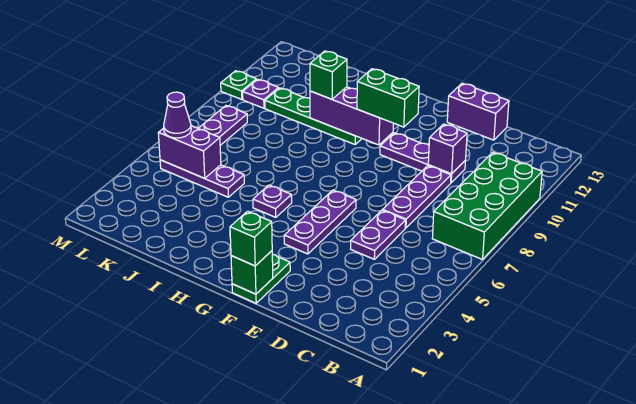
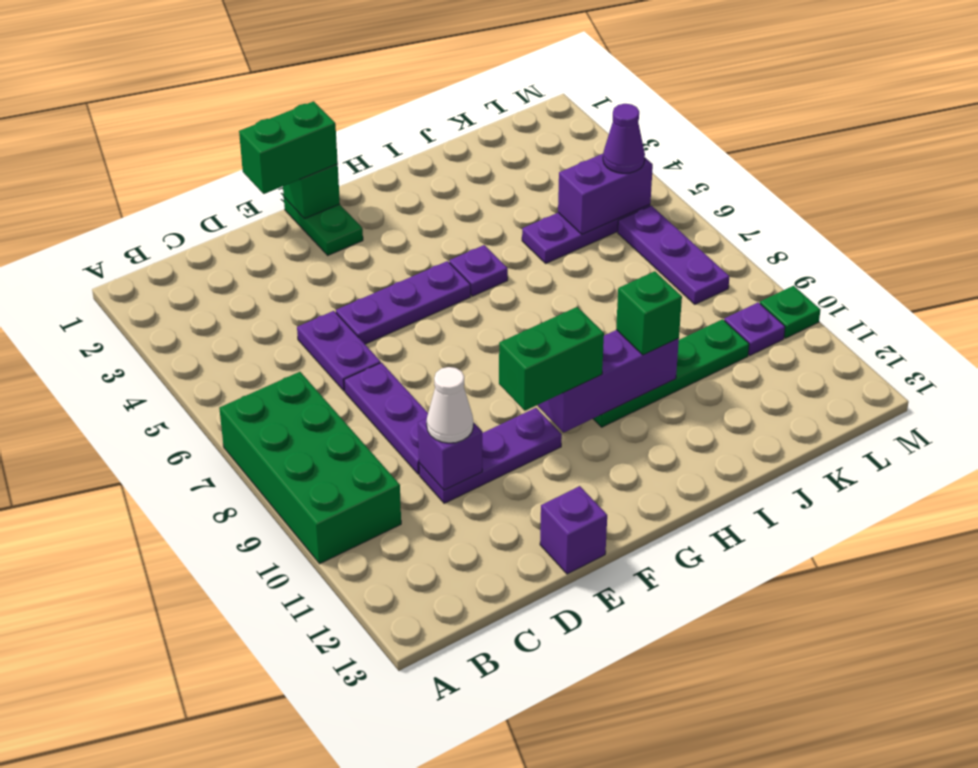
none -> white 1x1 cone [427,367,473,443]
purple 1x2 brick [447,83,509,140] -> purple 1x1 brick [540,486,607,574]
green 1x1 brick [230,211,272,266] -> green 1x2 brick [239,101,338,194]
purple 1x3 plate [284,190,356,254] -> purple 1x3 plate turned to [336,261,471,344]

